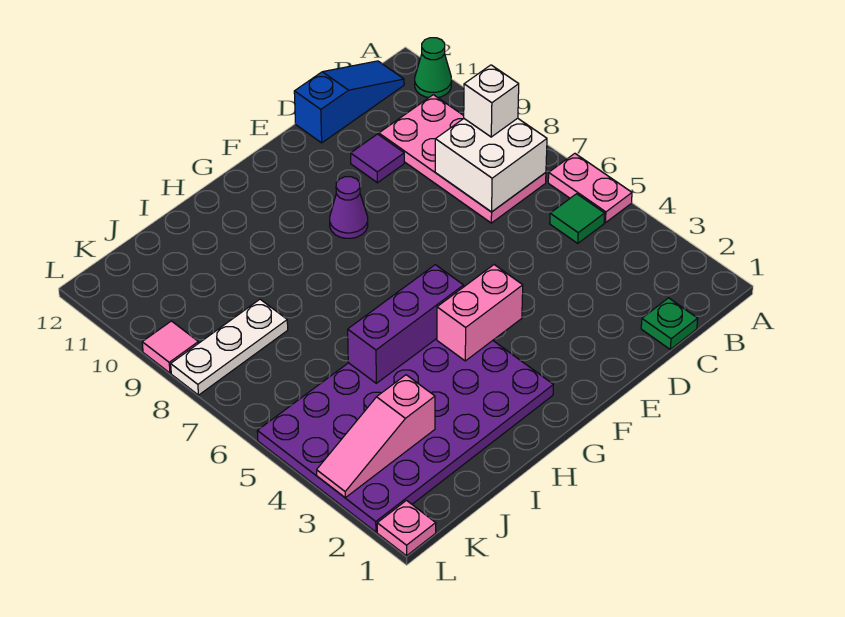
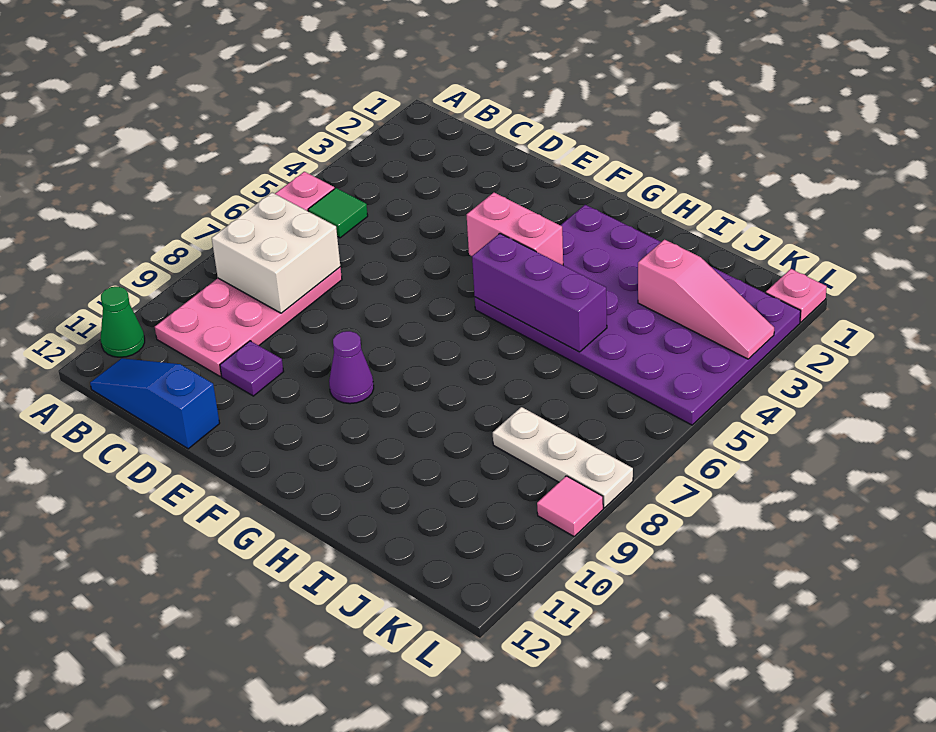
white 1x1 brick [464,65,519,137] -> none
green 1x1 plate [641,298,698,349] -> none
purple 1x1 tile [351,134,404,183] -> purple 1x1 plate [220,341,284,396]

